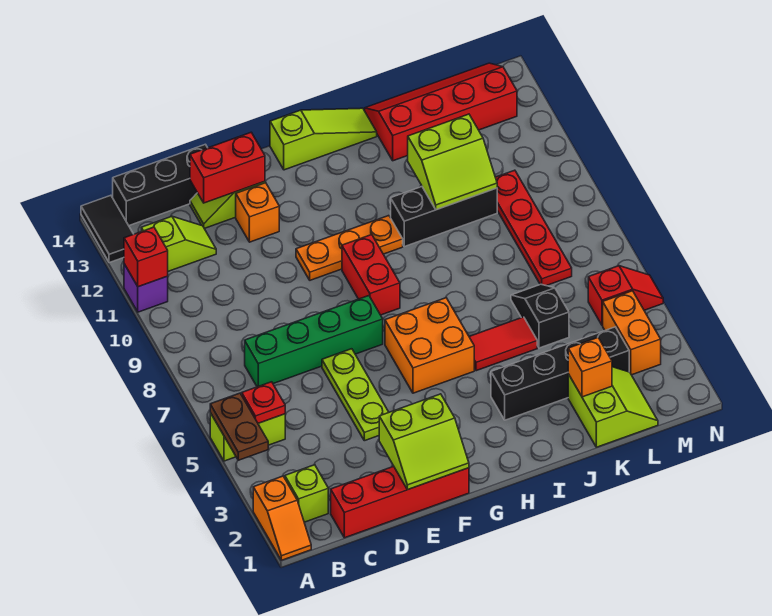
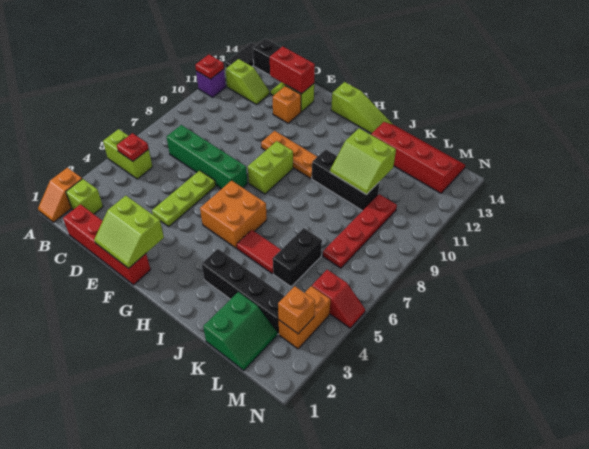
brown 1x2 plate [210,393,268,460] -> none
red 1x1 brick [124,227,168,287] -> red 1x1 plate [195,55,224,79]
red 1x2 brick [342,235,400,315] -> lime 1x2 brick [248,141,293,194]
lime 2x2 slope [568,367,658,447] -> green 2x2 slope [203,292,277,370]
orange 1x1 brick [568,338,612,397] -> orange 1x1 brick moved to [278,286,315,334]
black 1x2 slope [511,284,569,348] -> black 1x2 brick [273,228,322,287]

